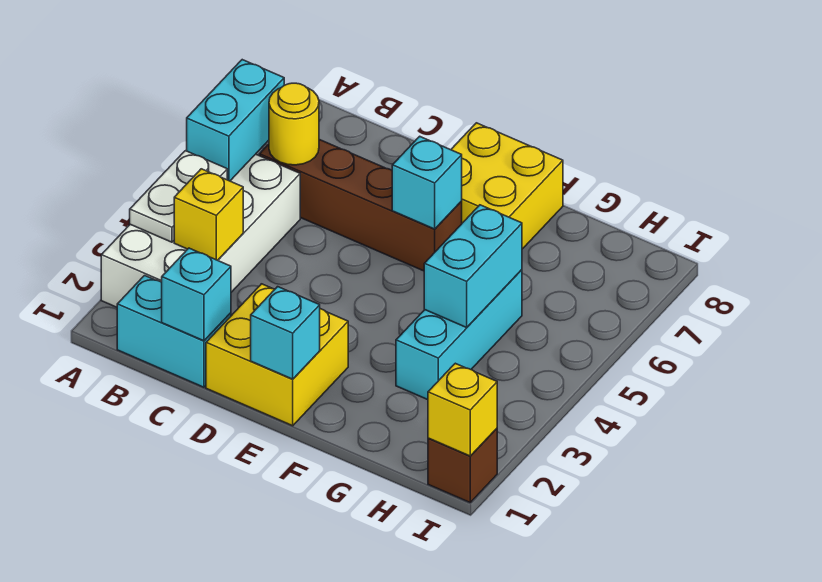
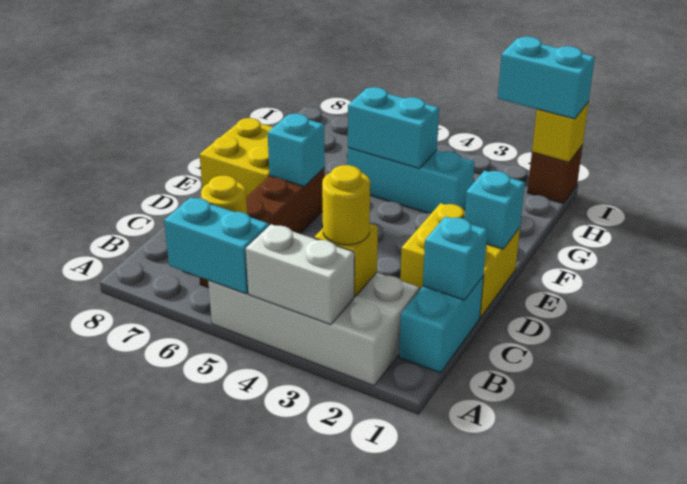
white 1x2 plate [130,151,227,242] -> white 1x2 brick [246,224,354,325]
none -> yellow 1x1 round brick [322,165,370,245]
none -> cyan 1x2 brick [498,37,595,119]

